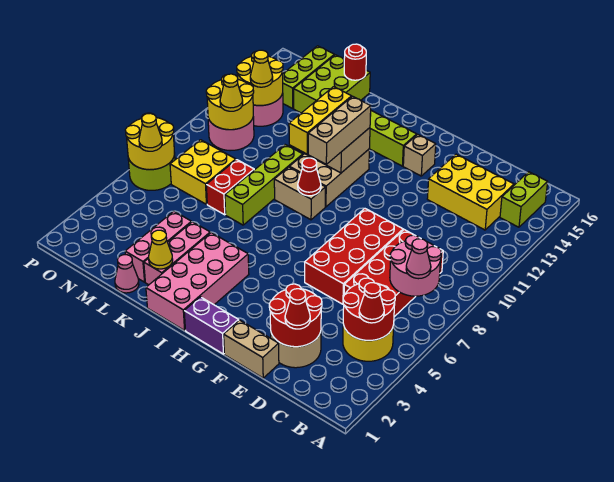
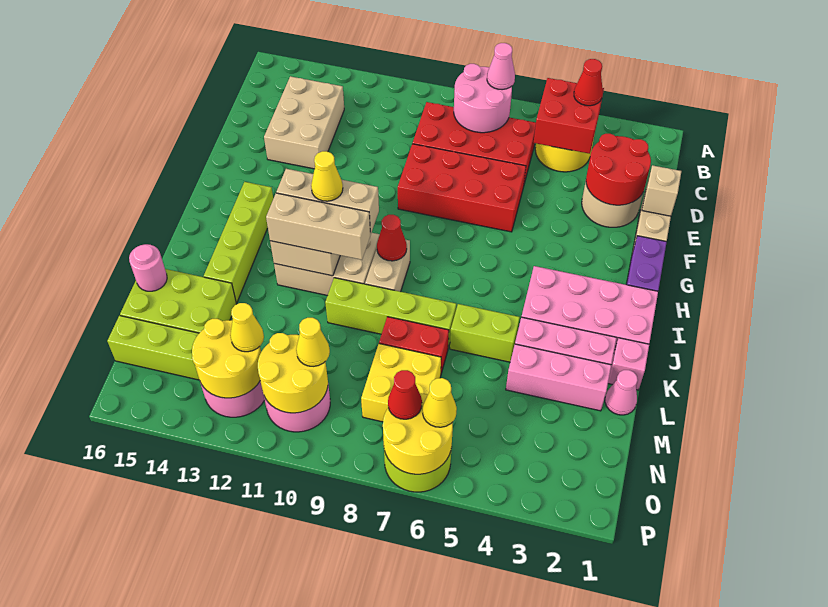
red 2x2 round brick [343,278,395,340] -> red 2x2 brick [534,78,604,154]
lime 1x2 brick [500,172,548,227] -> lime 1x2 brick moved to [450,304,520,362]
yellow 2x3 brick [427,154,514,230] -> tan 2x3 brick [264,76,344,169]
red 1x1 cone [285,289,310,329] -> red 1x1 cone moved to [388,370,422,419]
tan 1x1 brick [403,134,436,176] -> tan 1x1 brick moved to [642,165,681,216]
yellow 1x3 brick [289,87,352,154] -> tan 1x3 brick [266,193,370,260]
none -> pink 1x1 brick [608,338,649,390]
yellow 1x1 cone [149,230,173,269] -> yellow 1x1 cone moved to [311,151,343,201]
red 1x1 round brick [344,44,366,80] -> pink 1x1 round brick [129,244,167,291]

